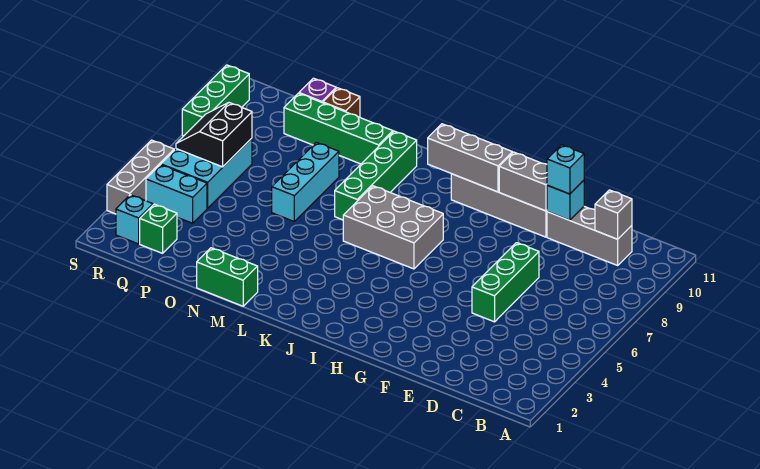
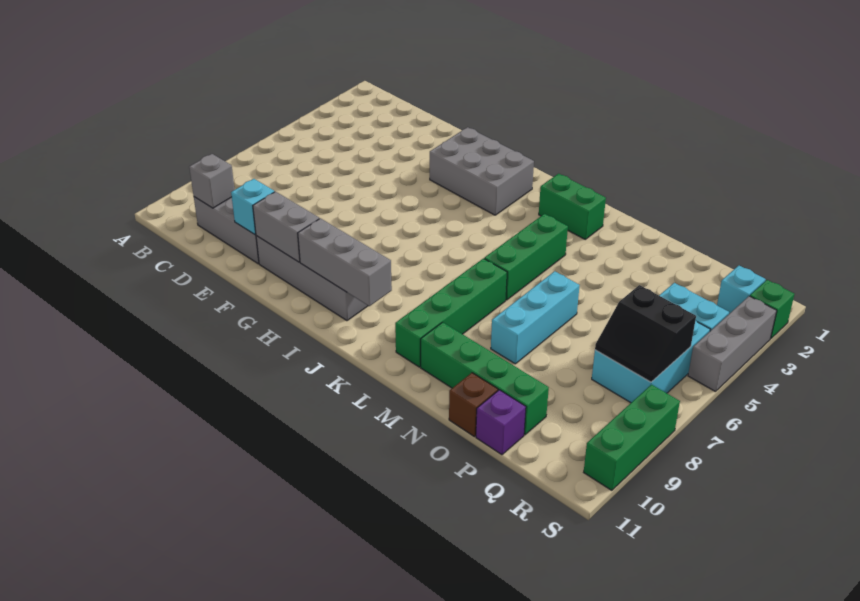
green 1x3 brick [472,243,539,322] -> green 1x3 brick moved to [484,214,568,300]
cyan 1x1 brick [547,145,584,194] -> none
grey 2x3 brick [343,186,443,269] -> grey 2x3 brick moved to [430,127,534,215]
green 1x2 brick [197,248,258,306] -> green 1x2 brick moved to [539,174,606,239]
green 1x1 brick [140,204,177,253] -> green 1x1 brick moved to [750,280,794,339]
black 2x2 slope [176,103,252,167] -> black 2x2 slope turned to [595,285,696,382]

